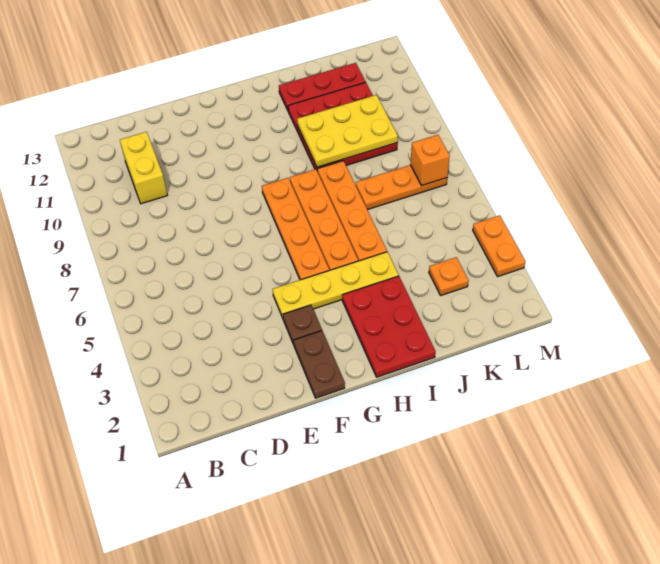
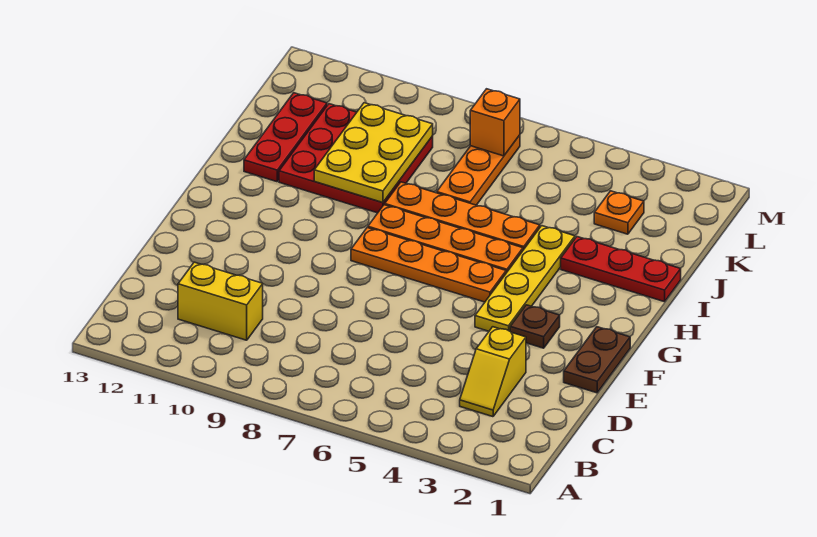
none -> yellow 1x2 slope [460,327,526,417]
brown 1x2 plate [294,331,345,398] -> brown 1x2 plate turned to [564,327,630,393]
red 2x3 plate [342,276,436,377] -> red 1x3 plate [561,237,681,302]
orange 1x2 plate [473,215,525,276] -> none

